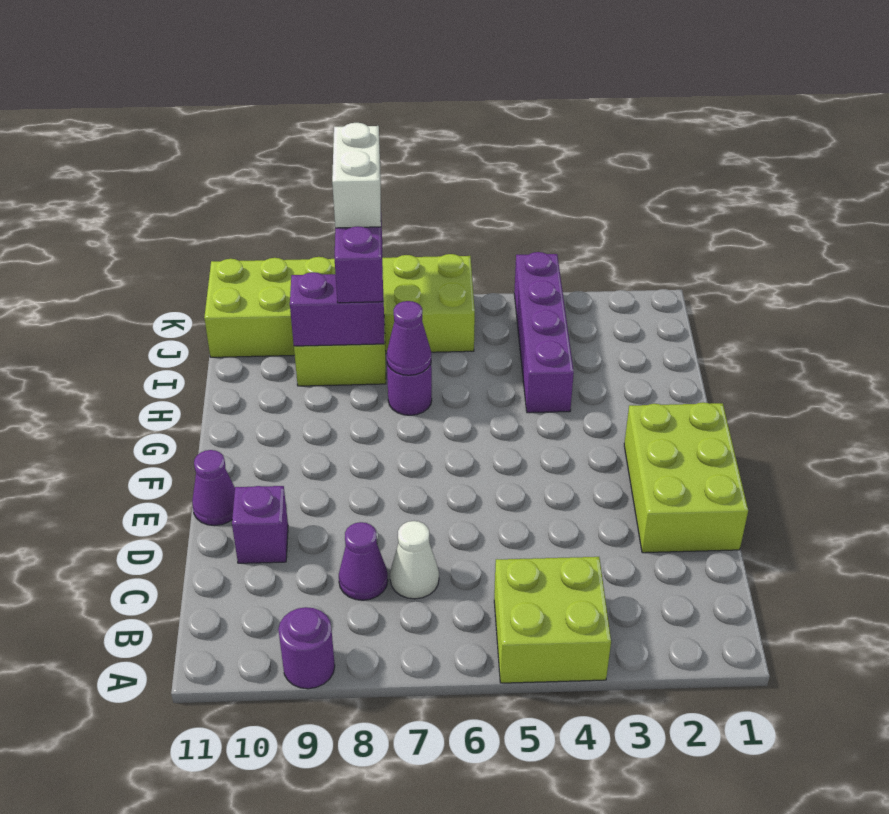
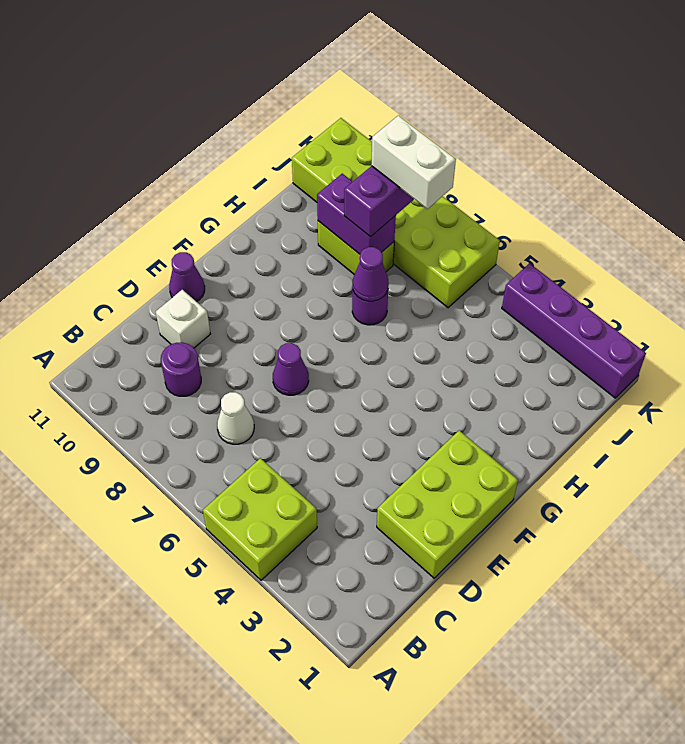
purple 1x1 round brick [278,607,335,689] -> purple 1x1 round brick moved to [161,342,201,396]
purple 1x1 cone [339,522,388,600] -> purple 1x1 cone moved to [273,343,309,395]
purple 1x1 brick [232,486,288,563] -> white 1x1 brick [156,290,210,348]
purple 1x4 brick [514,252,574,413] -> purple 1x4 brick turned to [502,263,646,398]
white 1x2 brick [332,123,381,228] -> white 1x2 brick turned to [371,115,456,209]

